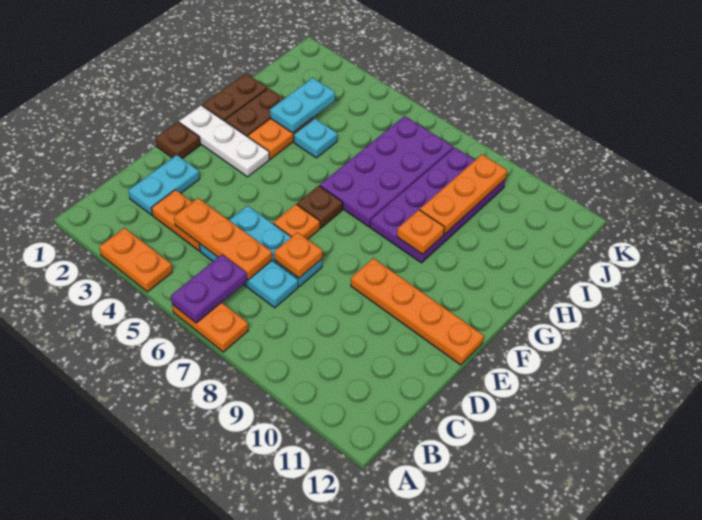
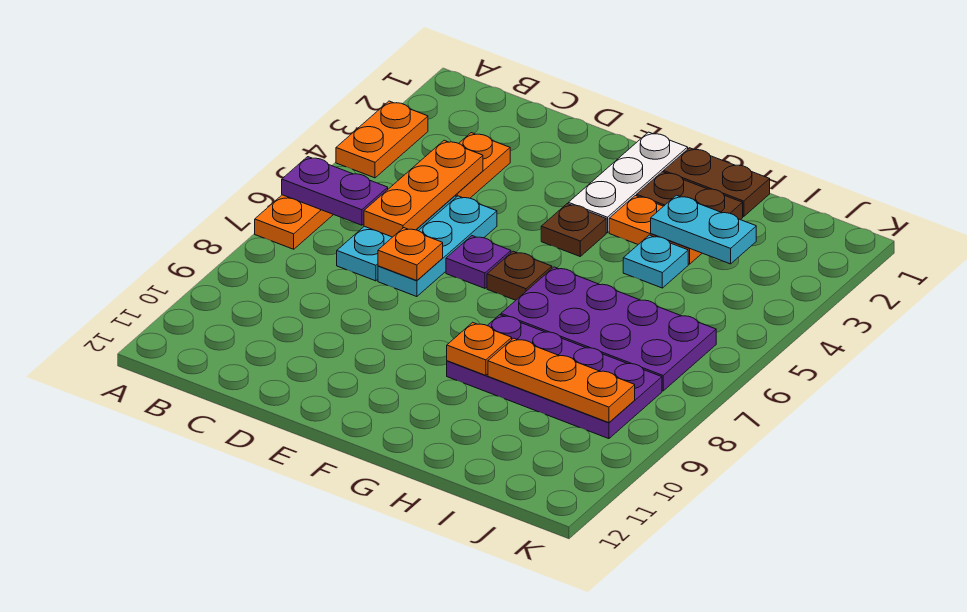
cyan 1x2 plate [128,155,200,215] -> none
brown 1x1 plate [155,122,200,159] -> brown 1x1 plate moved to [541,204,606,256]
orange 1x1 plate [273,204,320,239] -> purple 1x1 plate [446,236,511,288]
orange 1x4 plate [351,258,484,365] -> none

